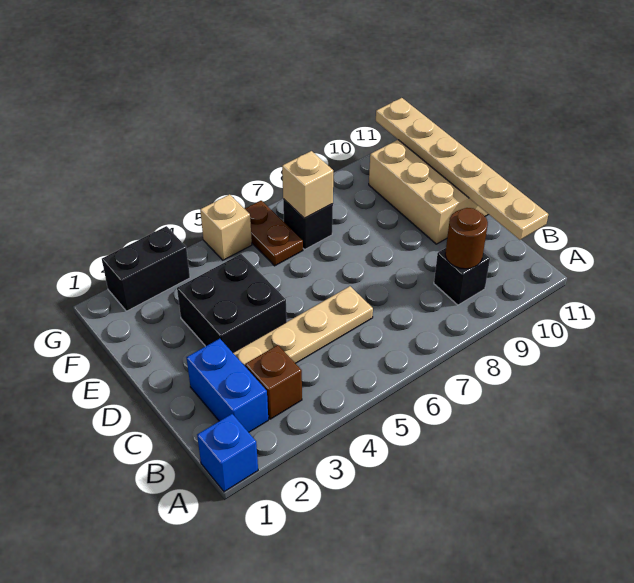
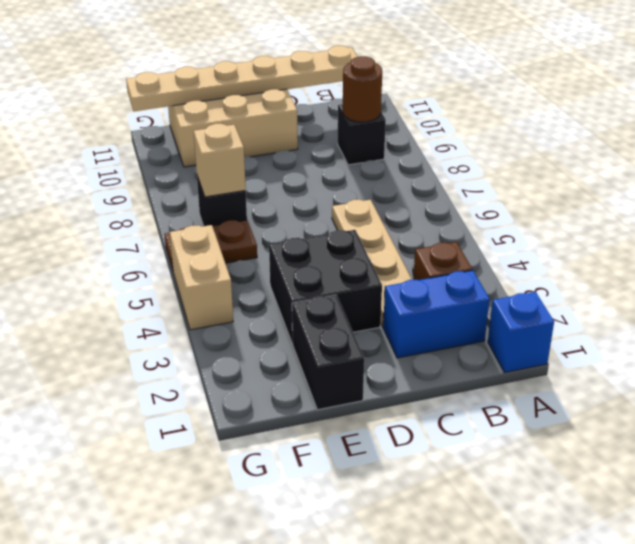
black 1x2 brick [102,226,190,311] -> black 1x2 brick moved to [292,295,364,410]
tan 1x1 brick [200,194,252,260] -> tan 1x2 brick [169,225,233,330]

